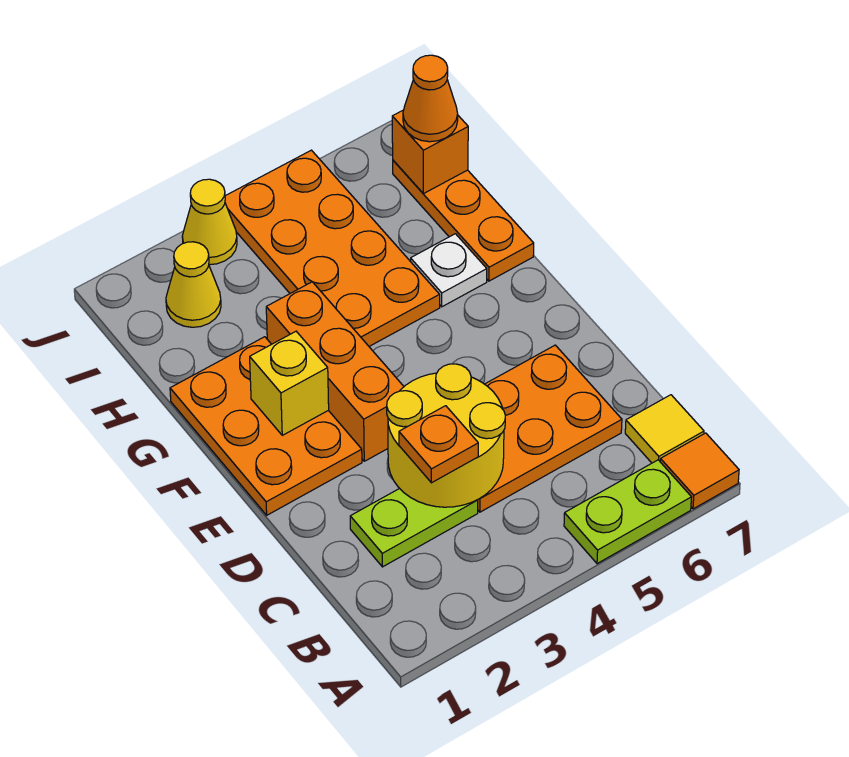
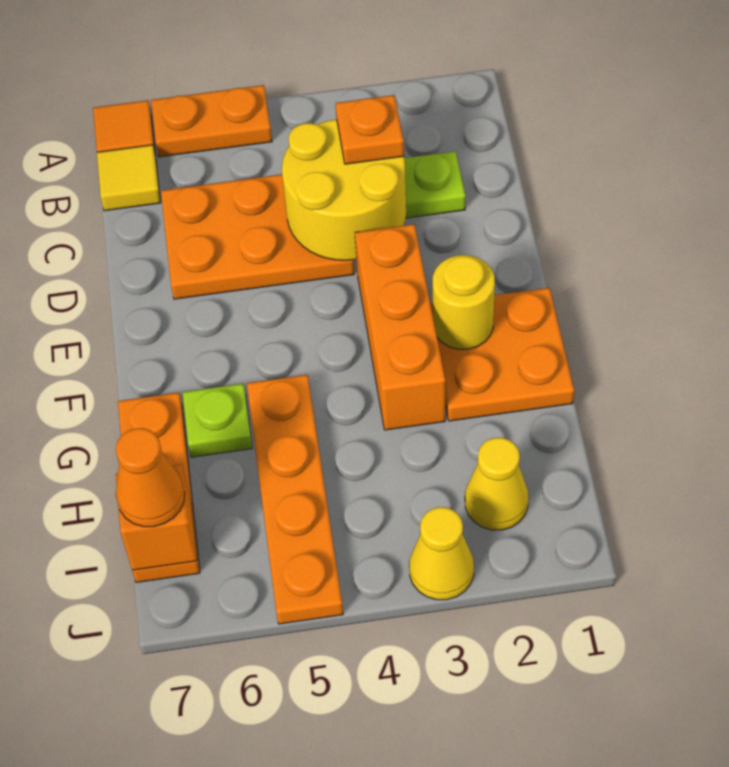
lime 1x2 plate [564,460,691,564] -> orange 1x2 plate [151,85,272,157]
orange 2x3 plate [170,337,362,515] -> orange 2x2 plate [431,288,574,421]
yellow 1x1 brick [250,331,329,435] -> yellow 1x1 round brick [433,255,495,349]
orange 2x4 plate [225,150,440,346] -> orange 1x4 plate [247,375,343,624]
white 1x1 plate [411,234,487,307] -> lime 1x1 plate [182,384,252,457]

